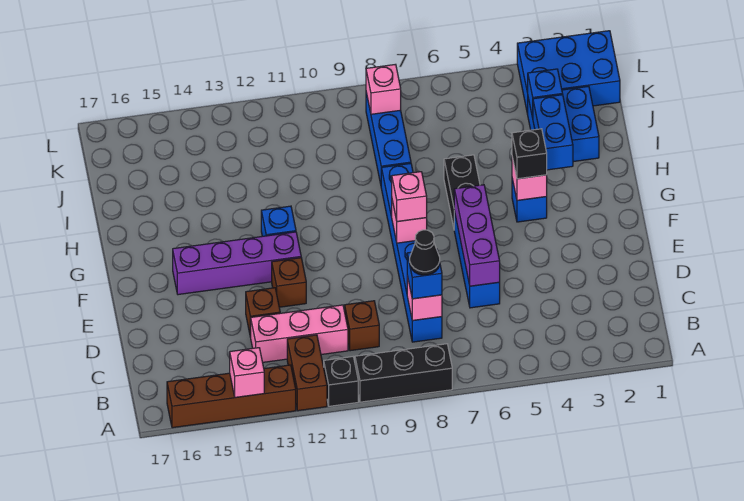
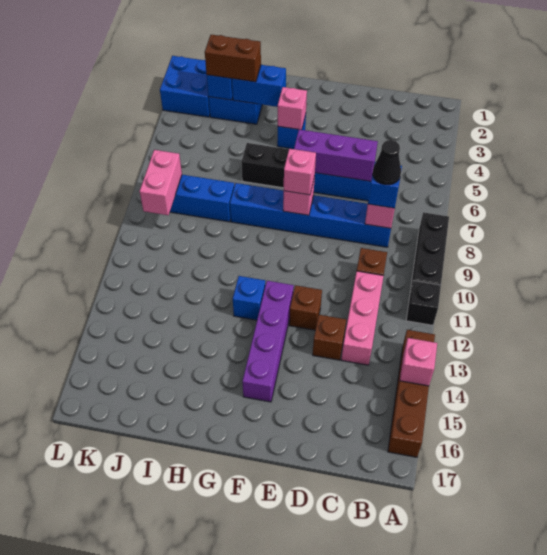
brown 1x2 brick [287,335,327,411] -> brown 1x2 brick moved to [205,35,261,82]
black 1x1 brick [512,129,547,179] -> none
blue 2x3 brick [517,31,620,114] -> blue 2x2 brick [160,56,210,117]
pink 1x1 brick [366,64,401,114] -> pink 1x2 brick [140,150,182,215]

